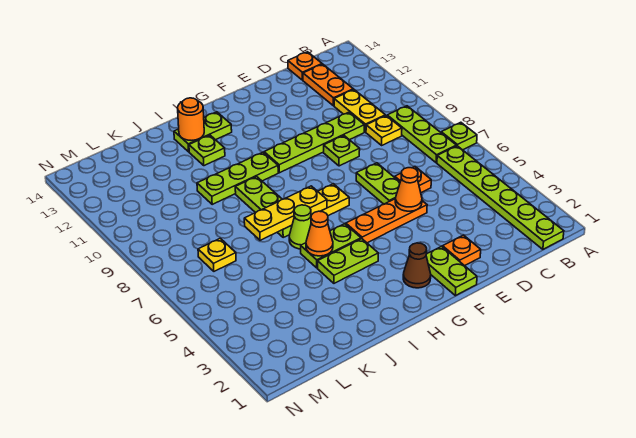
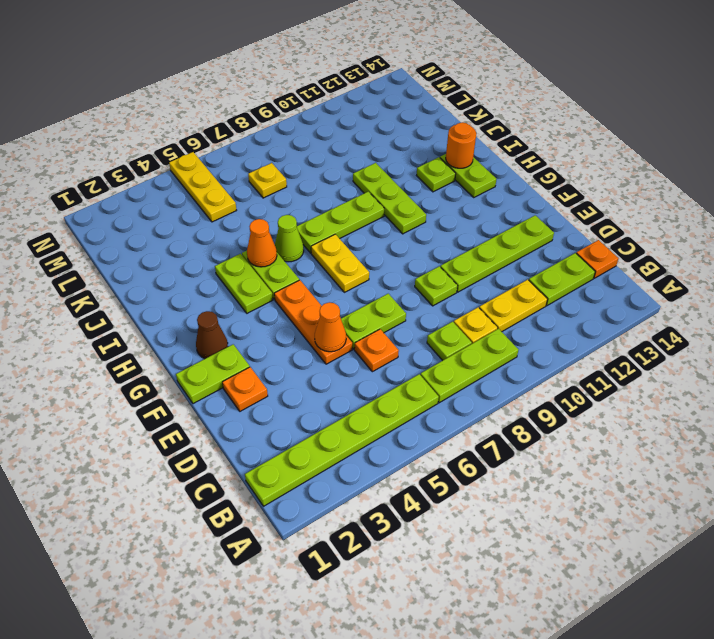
lime 1x1 plate [441,122,477,150] -> lime 1x1 plate moved to [427,322,472,361]
orange 1x2 plate [303,64,353,106] -> lime 1x2 plate [529,253,595,306]
lime 1x4 plate [264,112,364,173] -> lime 1x4 plate turned to [440,215,554,292]
yellow 1x3 plate [244,186,327,240] -> yellow 1x3 plate moved to [169,152,237,222]

